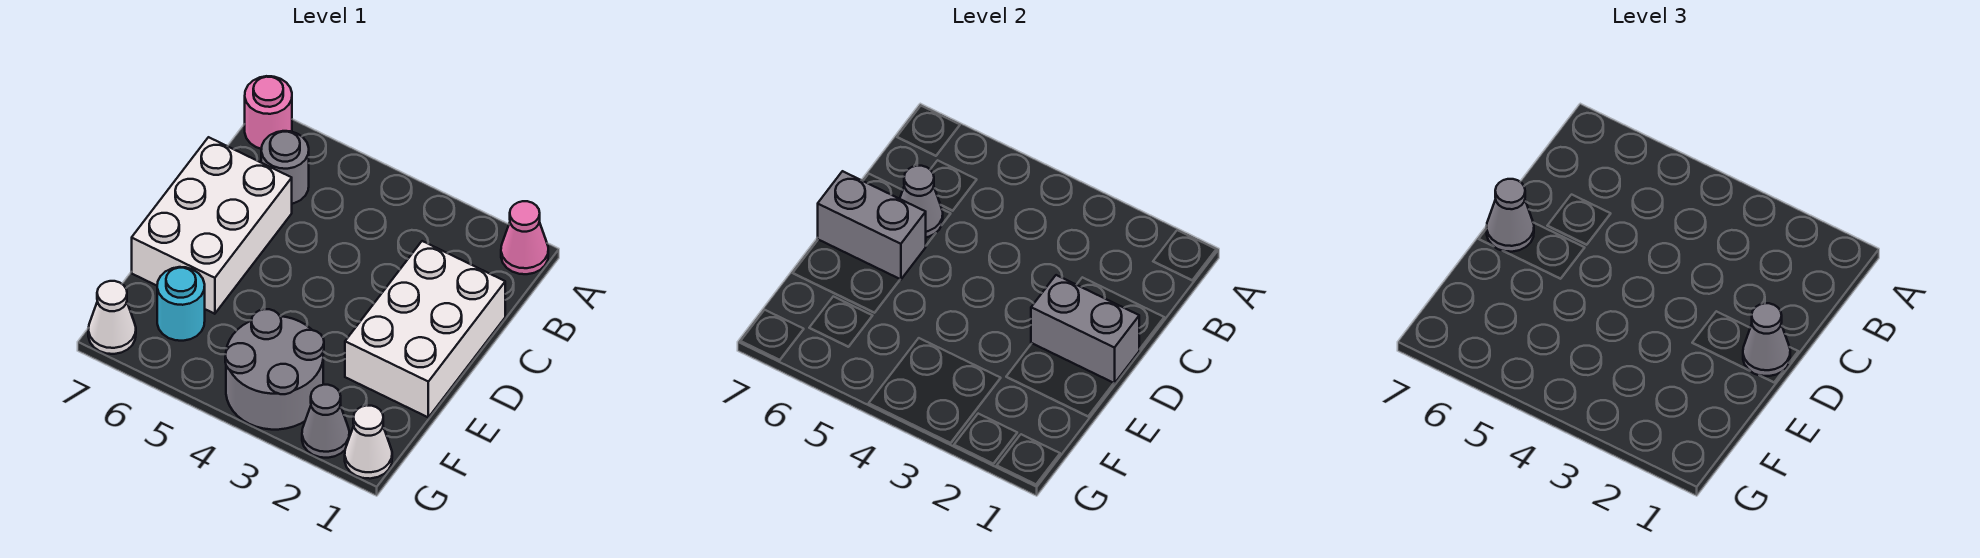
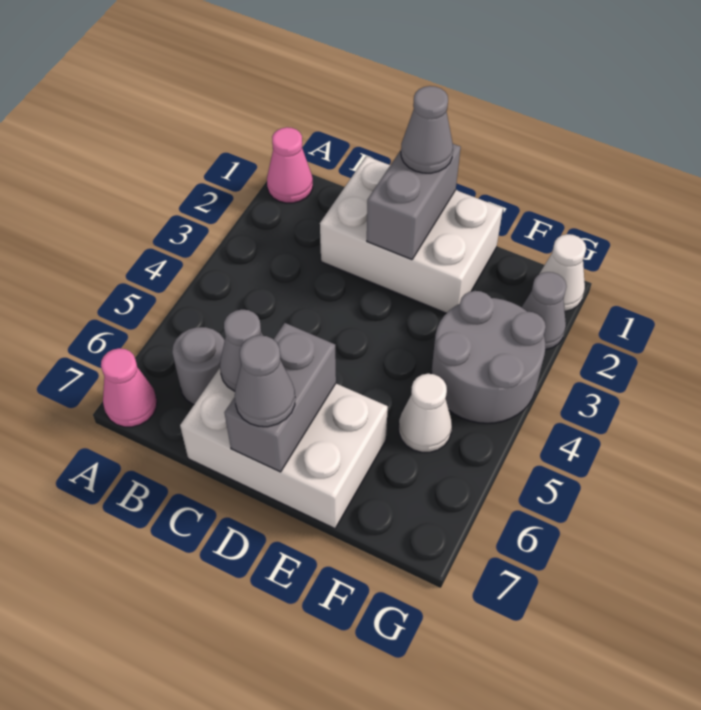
pink 1x1 round brick [245,76,292,149] -> pink 1x1 cone [101,348,157,427]
cyan 1x1 round brick [157,267,205,341] -> none
white 1x1 cone [88,281,136,354] -> white 1x1 cone moved to [399,374,452,452]

